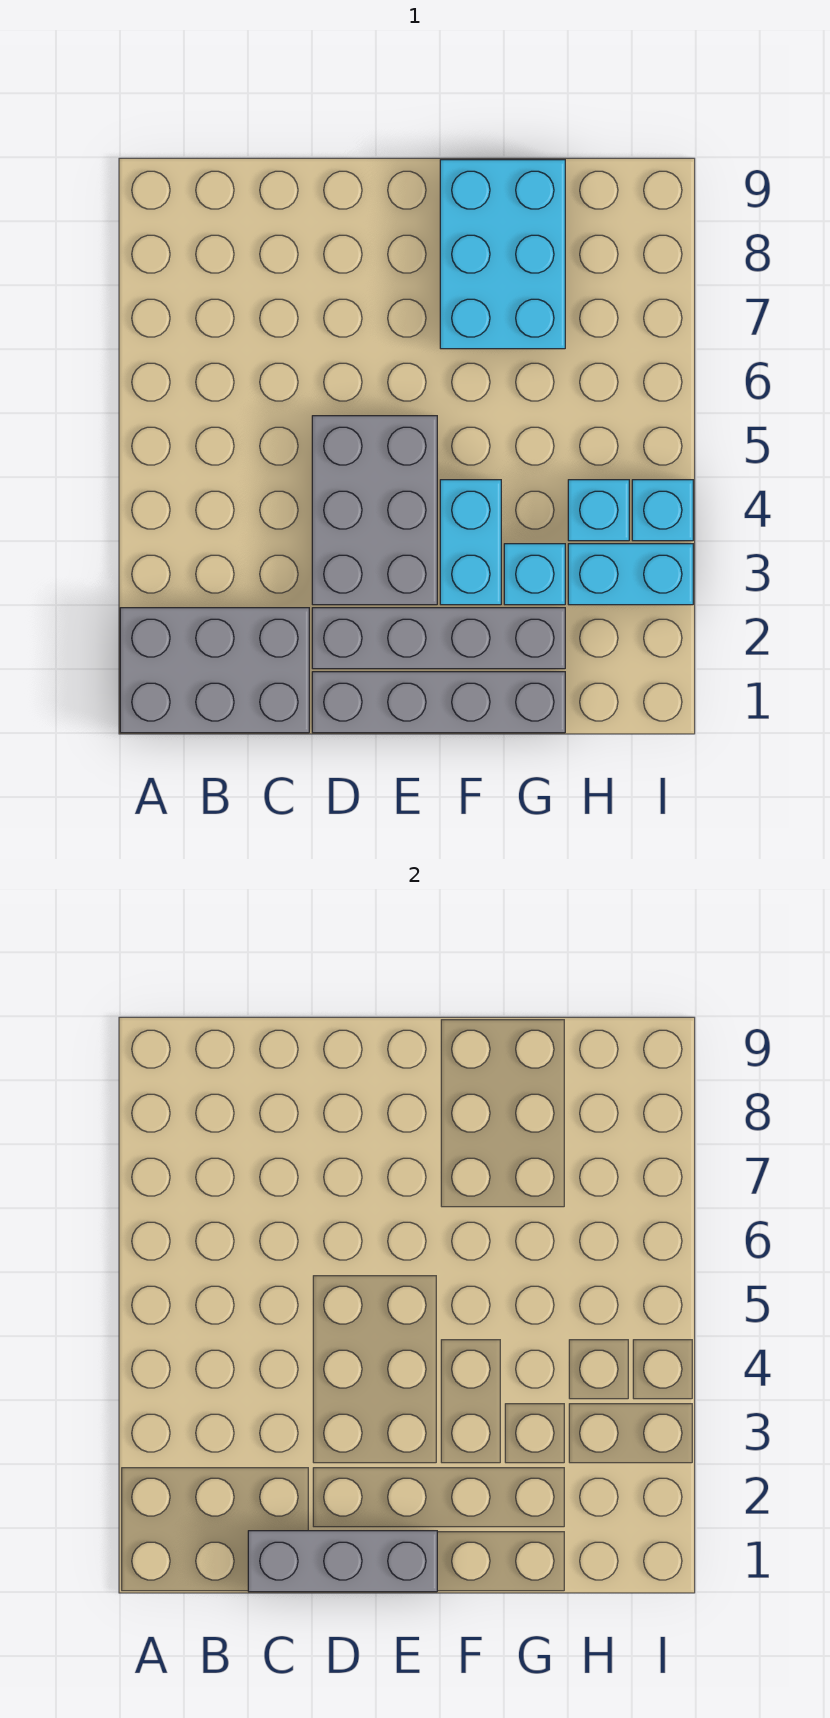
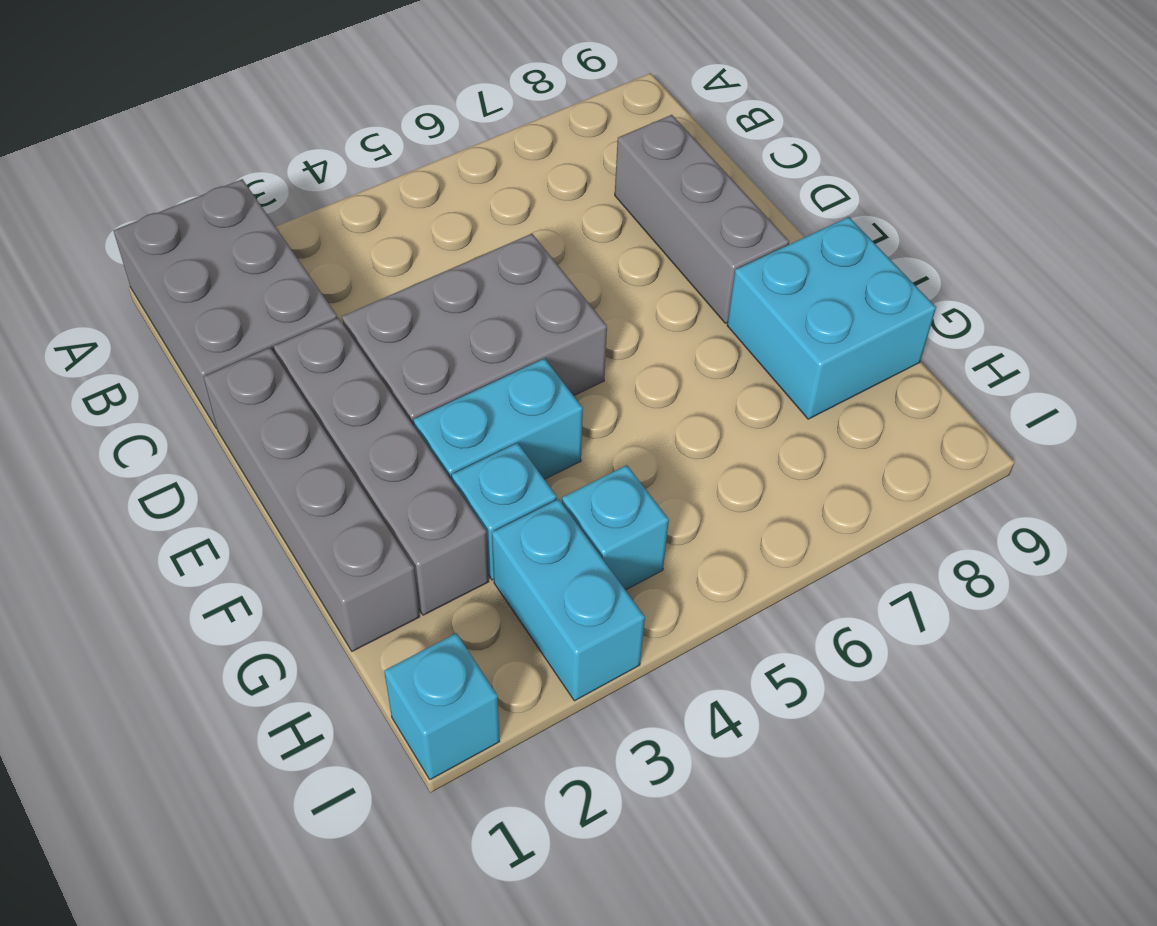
grey 1x3 brick [248,1531,437,1592] -> grey 1x3 brick moved to [615,115,789,323]
cyan 2x3 brick [440,160,565,349] -> cyan 2x2 brick [727,217,936,419]
cyan 1x1 brick [632,480,693,541] -> cyan 1x1 brick moved to [384,633,500,780]

